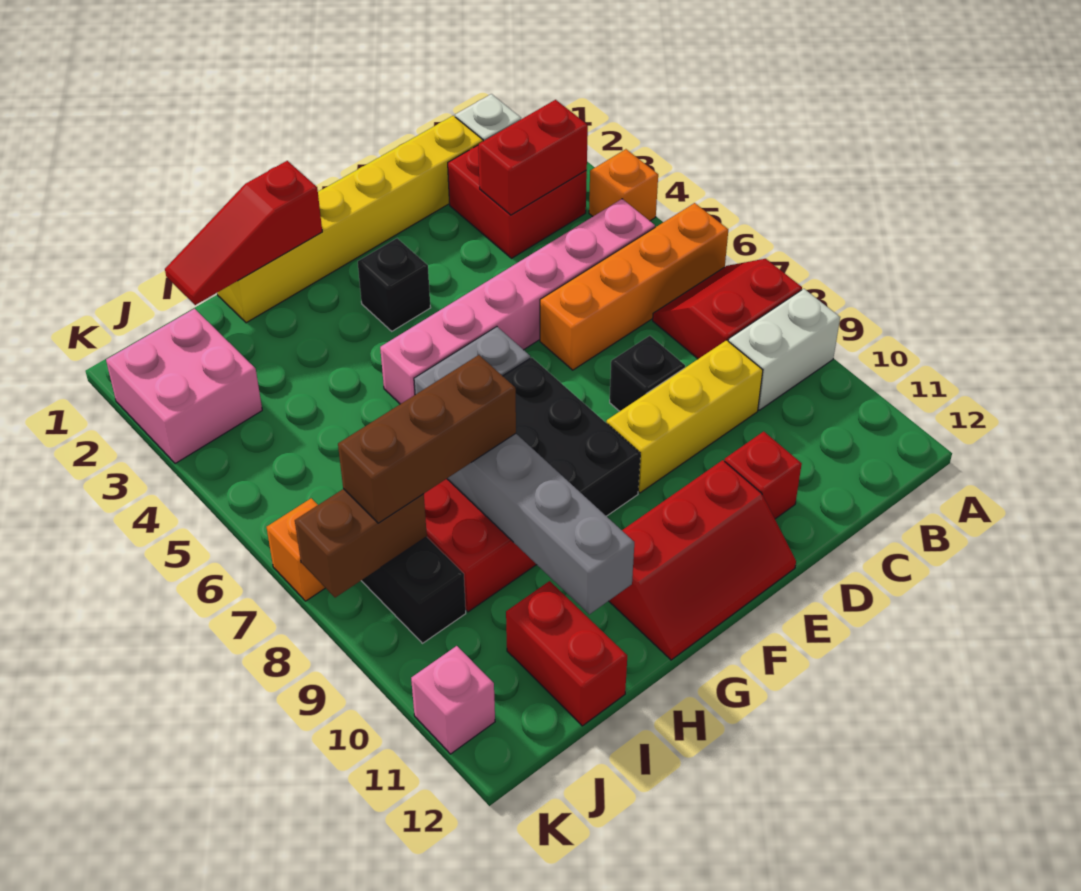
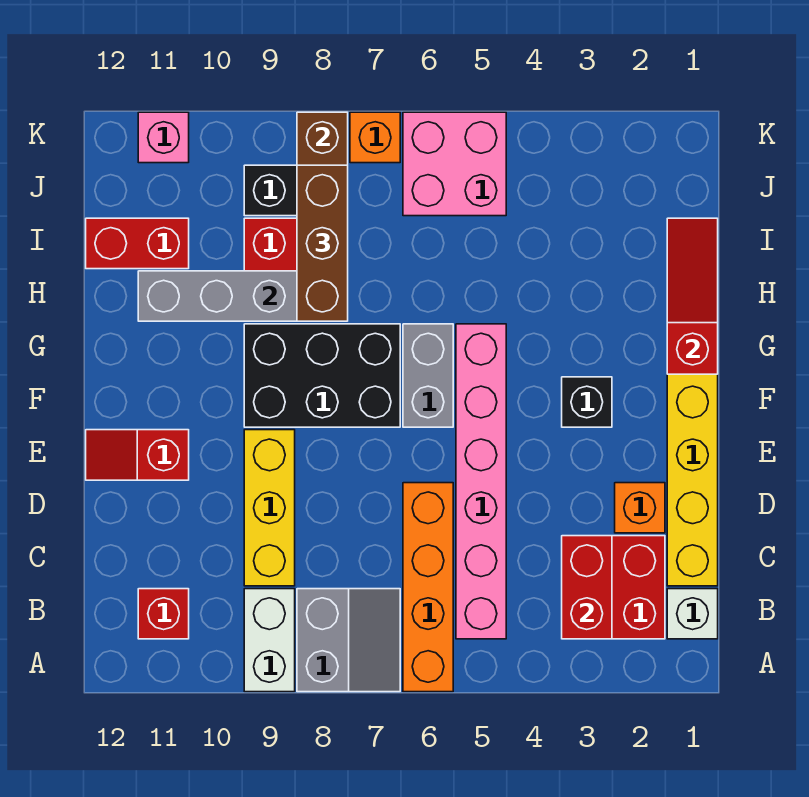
orange 1x1 brick [589,149,658,221] -> orange 1x1 brick moved to [615,483,665,533]
red 2x2 slope [653,259,802,359] -> grey 2x2 slope [297,589,400,692]
black 1x1 brick [610,336,685,411] -> none
red 1x1 brick [725,431,802,519] -> red 1x1 brick moved to [138,589,189,639]
red 2x3 slope [609,460,796,660] -> red 1x2 slope [86,430,189,480]
pink 2x2 brick [106,309,262,464] -> pink 2x2 brick moved to [403,112,506,216]

